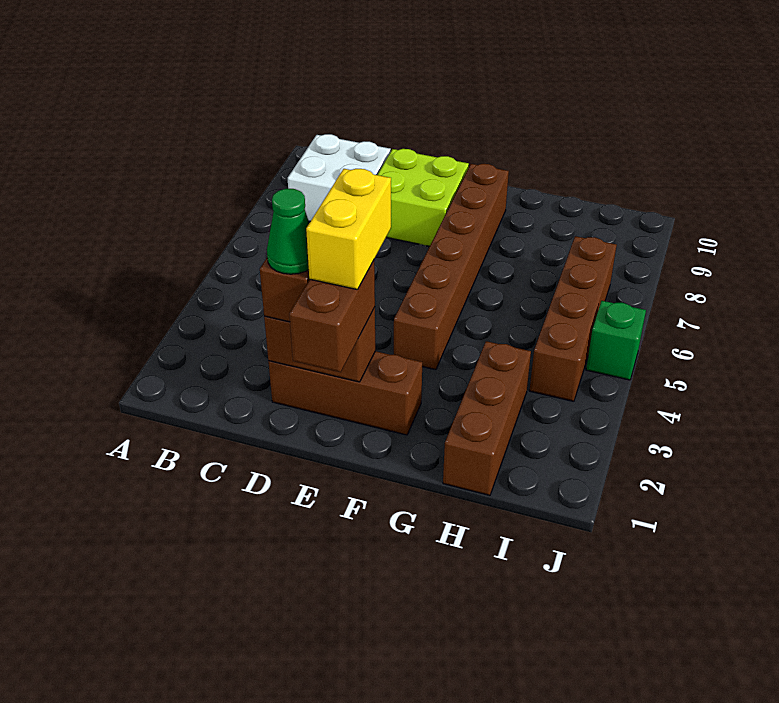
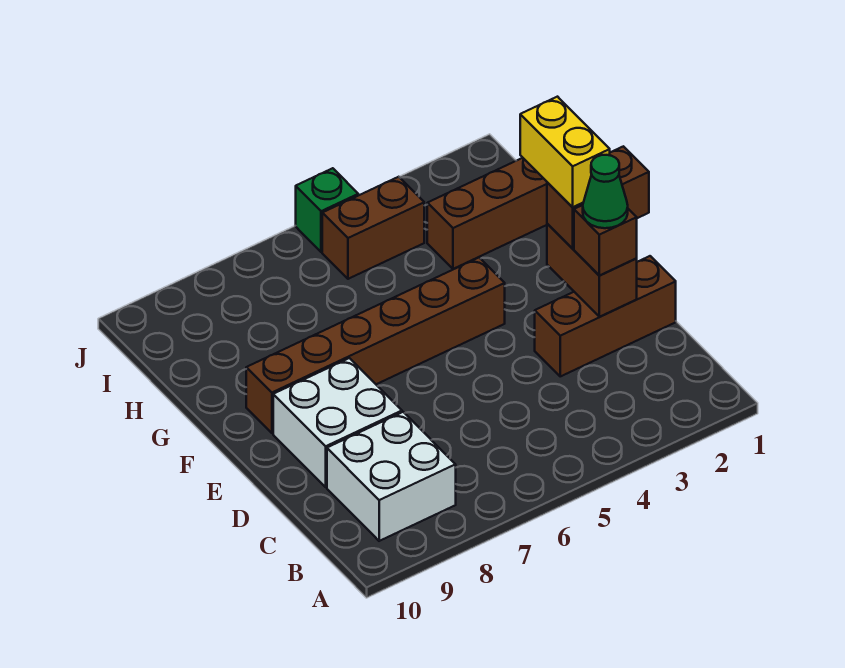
brown 1x3 brick [268,351,422,435] -> brown 1x3 brick turned to [535,256,676,376]
lime 2x2 brick [378,149,469,246] -> white 2x2 brick [273,358,402,487]
yellow 1x2 brick [306,169,391,290] -> yellow 1x2 brick turned to [520,97,610,207]
brown 1x4 brick [529,236,617,401] -> brown 1x2 brick [322,177,424,279]

